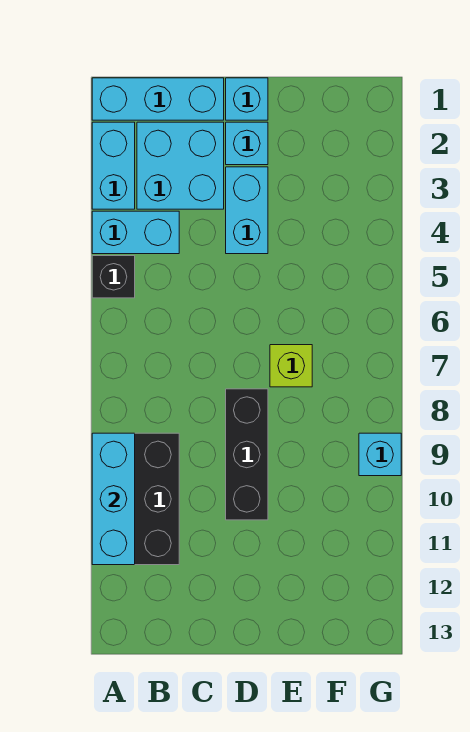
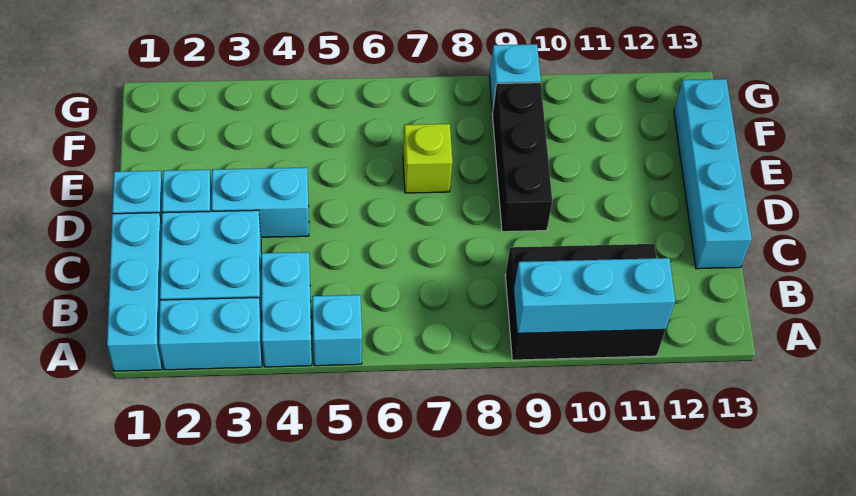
black 1x1 brick [92,256,135,298] -> cyan 1x1 brick [312,295,362,366]
none -> cyan 1x4 brick [674,79,752,269]
black 1x3 brick [226,389,268,520] -> black 1x3 brick turned to [492,83,552,232]

